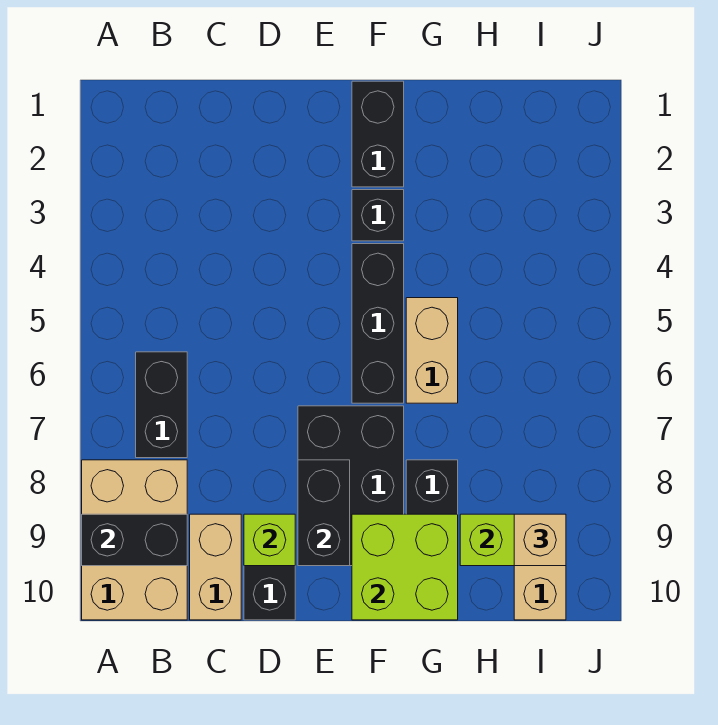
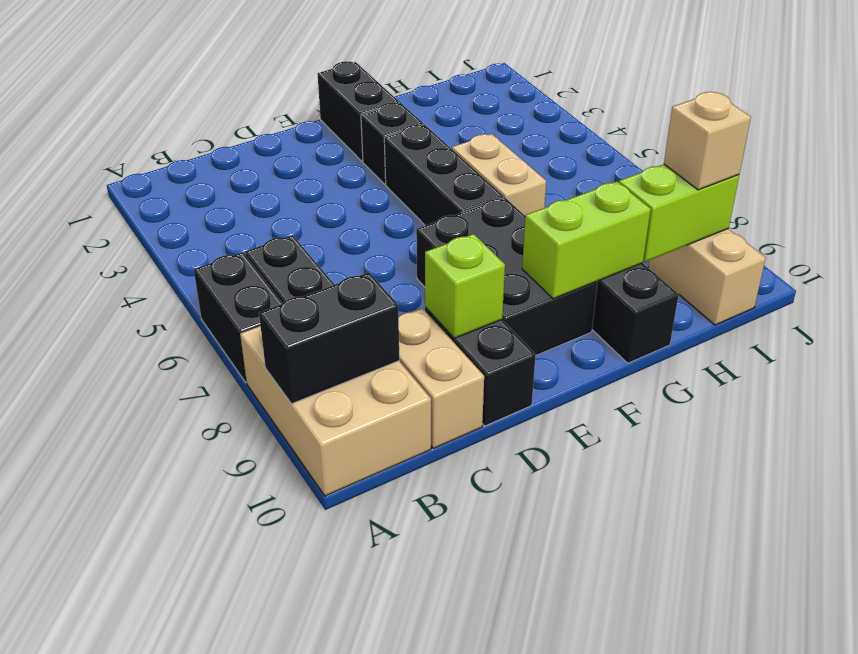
black 1x2 brick [298,460,350,566] -> black 1x2 brick moved to [194,252,282,383]
lime 2x2 brick [352,514,458,620] -> lime 1x2 brick [522,182,651,299]

